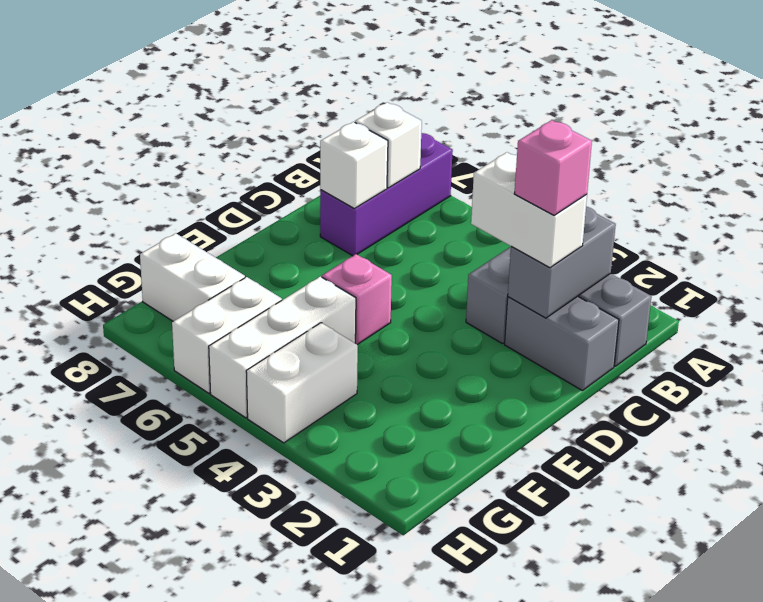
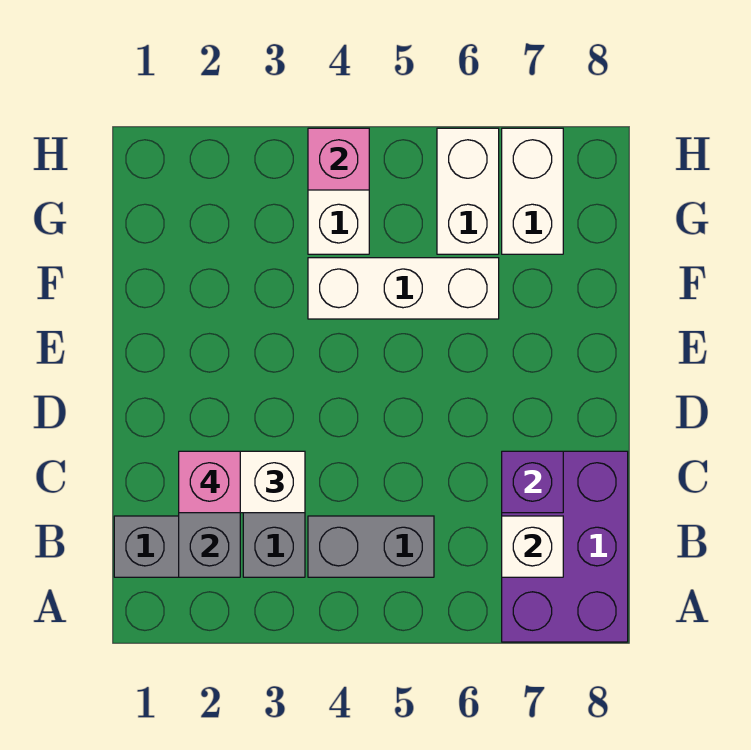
purple 1x3 brick [320,133,453,256] -> purple 2x3 brick [502,451,628,642]
grey 1x2 brick [505,296,619,391] -> grey 1x2 brick moved to [308,516,434,577]
white 1x1 brick [320,122,388,208] -> purple 1x1 brick [502,451,563,513]
pink 1x1 brick [322,254,392,345] -> pink 1x1 brick moved to [308,128,369,190]
white 1x3 brick [209,277,356,418] -> white 1x3 brick turned to [308,258,499,319]
white 1x2 brick [140,233,245,321] -> white 1x2 brick turned to [502,128,563,254]

